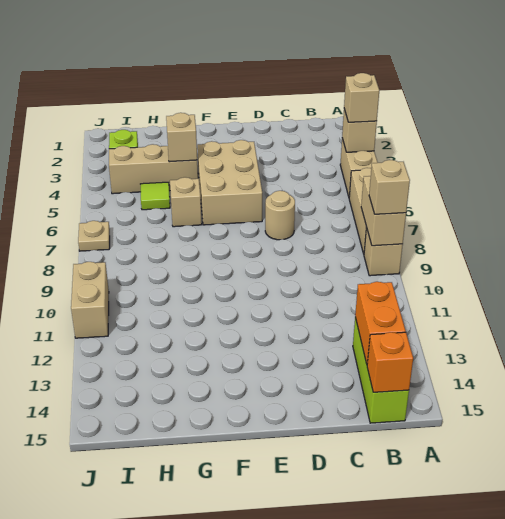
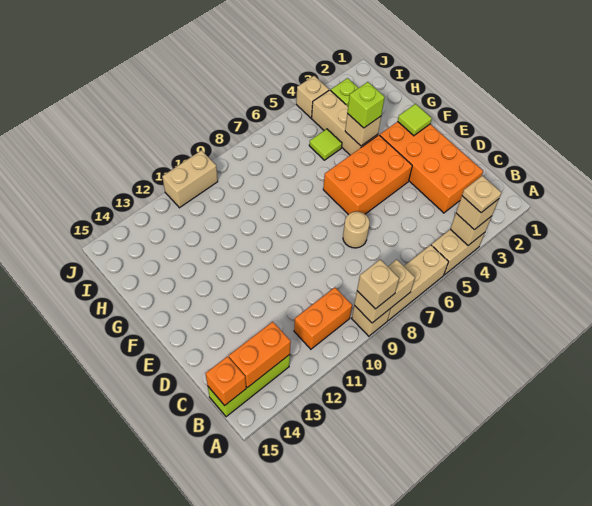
none -> orange 1x2 brick [294,287,352,349]
none -> orange 2x4 brick [380,122,483,213]
tan 2x3 brick [197,140,262,225] -> orange 2x3 brick [323,135,412,214]
none -> lime 1x1 tile [398,104,432,136]
none -> lime 1x1 brick [347,82,385,128]
tan 1x1 brick [170,177,202,227] -> tan 1x1 brick moved to [296,76,329,118]
tan 1x1 plate [78,221,110,251] -> tan 1x1 plate moved to [462,176,502,213]

